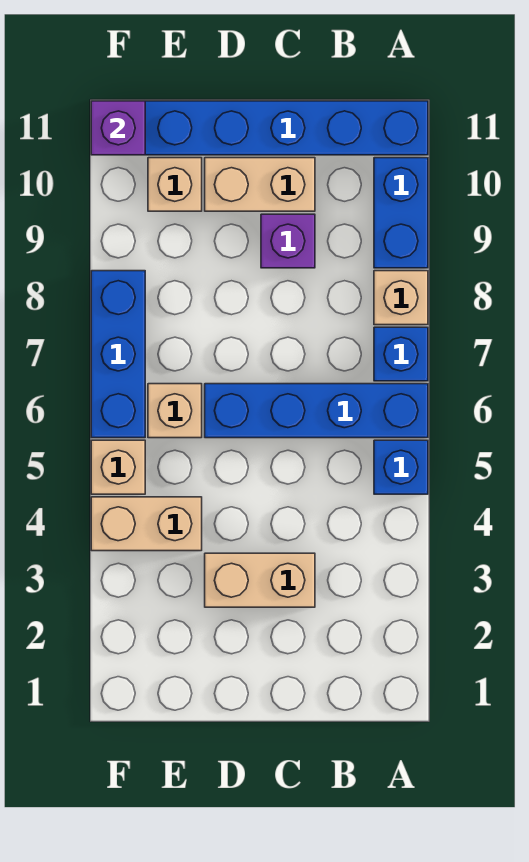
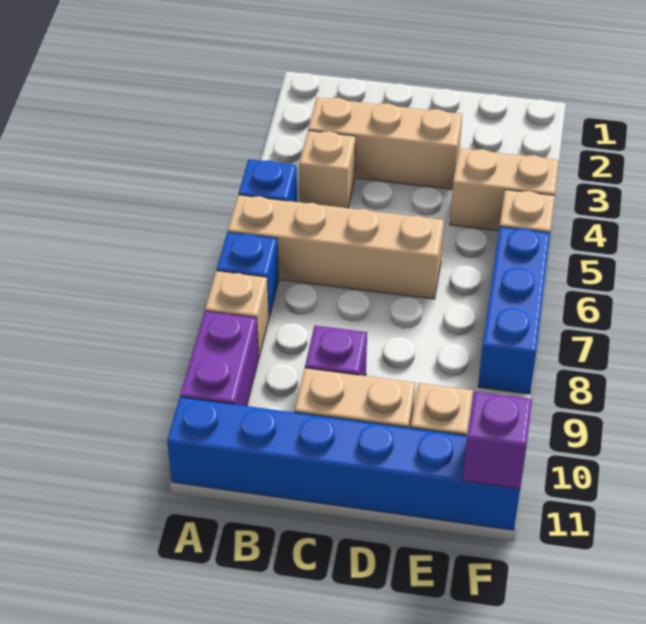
blue 1x4 brick [205,384,428,438] -> tan 1x4 brick [228,195,444,299]
blue 1x2 brick [374,158,428,268] -> purple 1x2 brick [180,311,258,406]
tan 1x2 brick [205,553,315,607] -> tan 1x3 brick [308,97,462,190]
tan 1x1 brick [148,384,202,438] -> tan 1x1 brick moved to [299,131,356,208]

